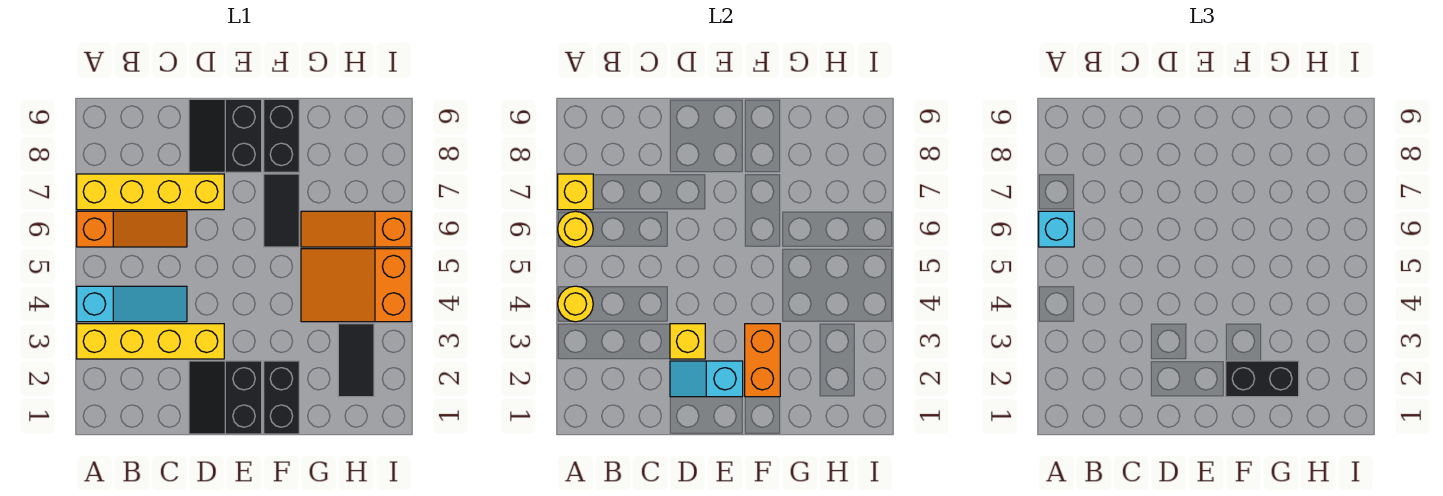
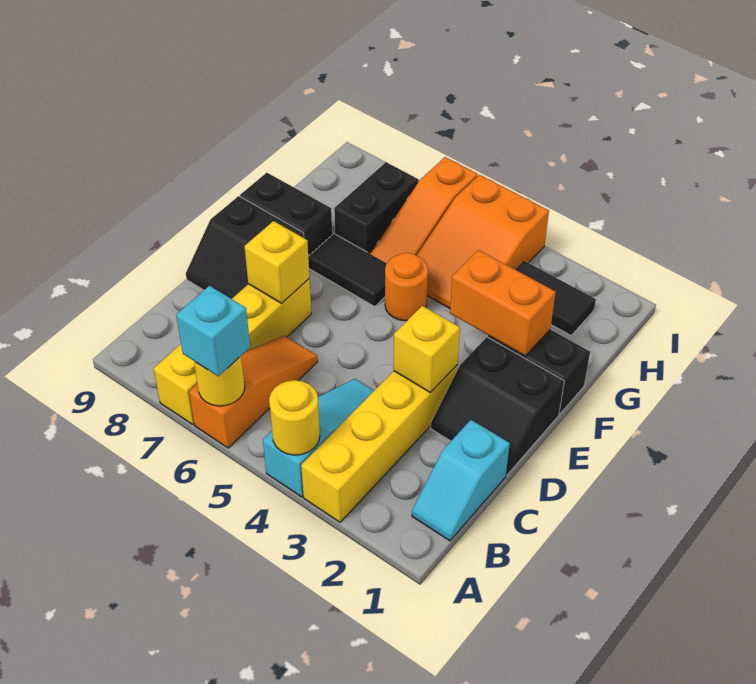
yellow 1x1 brick [558,174,593,210] -> yellow 1x1 brick moved to [244,221,310,303]
cyan 1x2 slope [670,361,743,397] -> cyan 1x2 slope moved to [412,420,510,541]
black 1x2 brick [1226,361,1299,397] -> black 1x2 brick moved to [334,162,418,254]
none -> orange 1x1 round brick [385,253,428,321]

